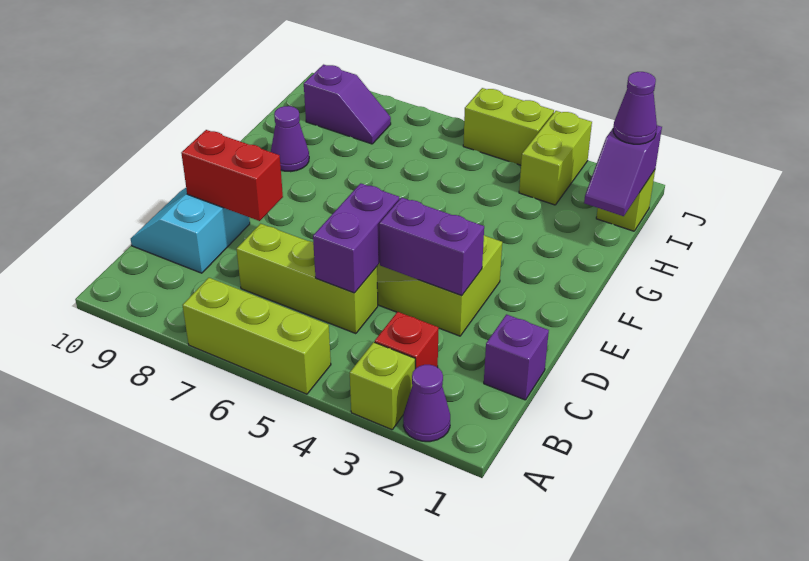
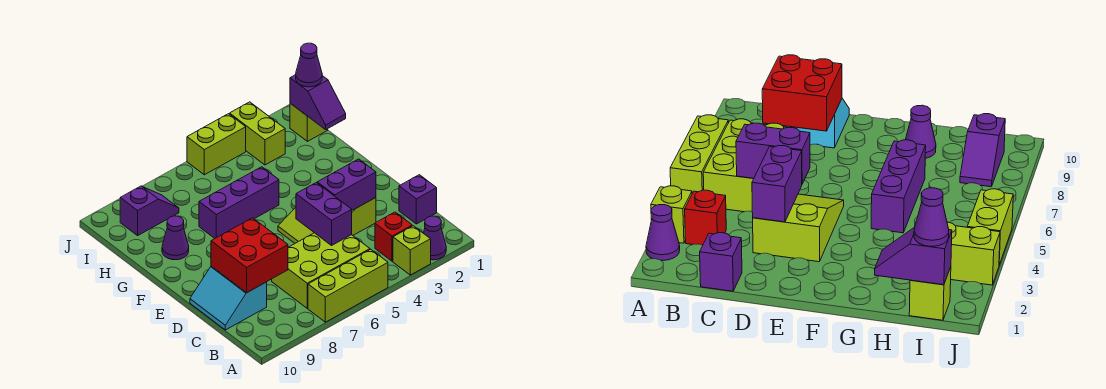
lime 1x3 brick [237,224,378,334] -> lime 2x3 brick [272,233,370,308]
red 1x2 brick [181,130,283,221] -> red 2x2 brick [211,218,288,293]
none -> purple 1x3 brick [199,167,279,238]

